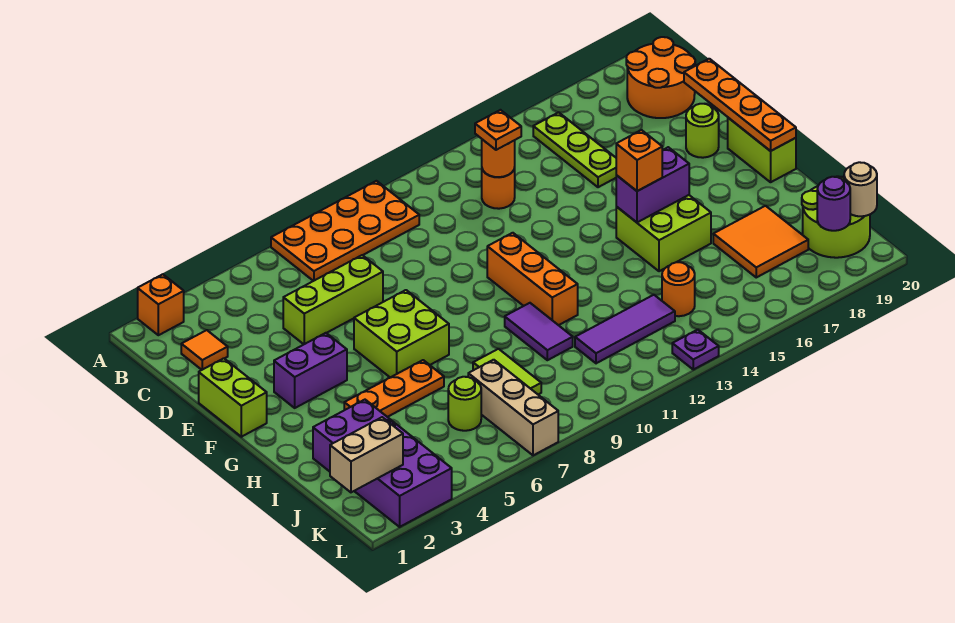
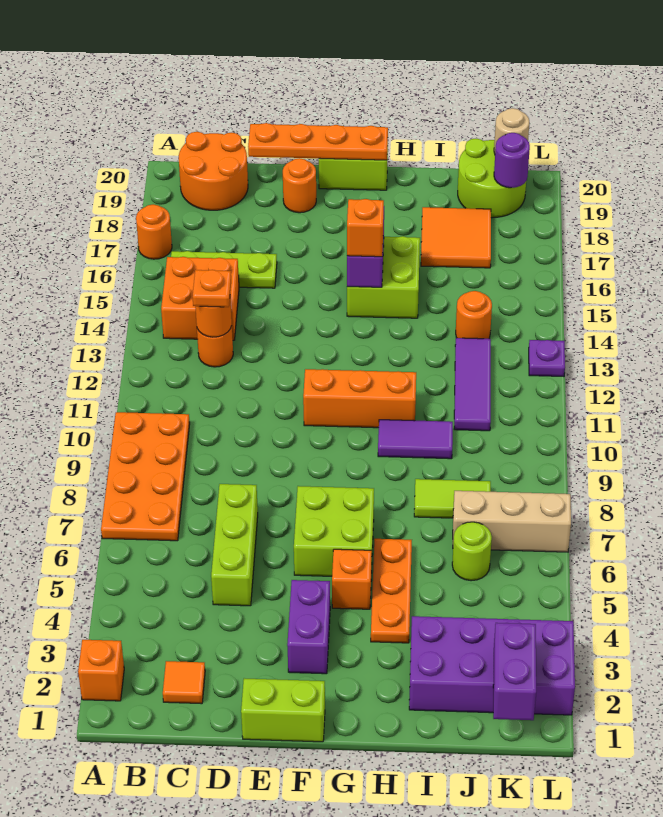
none -> orange 1x1 round brick [136,204,172,259]
none -> orange 2x2 brick [161,257,239,340]
lime 1x1 round brick [686,104,719,158] -> orange 1x1 round brick [283,158,316,213]
none -> orange 1x1 brick [332,549,372,609]
tan 1x2 brick [330,417,403,492] -> purple 1x2 brick [493,623,536,720]

